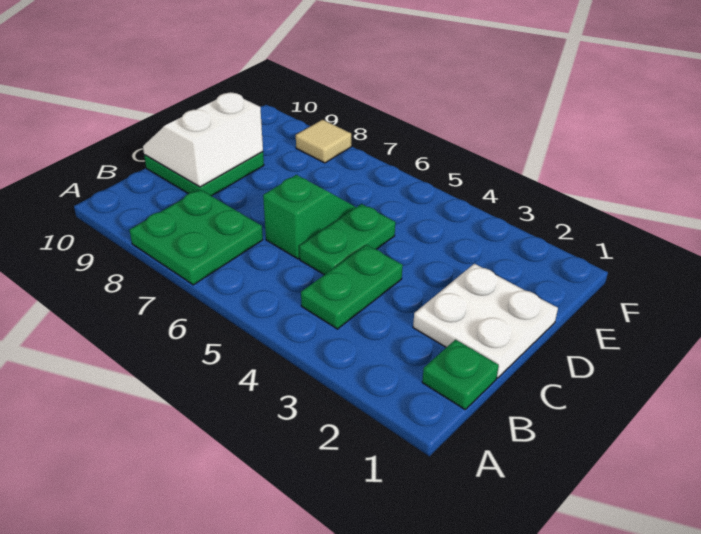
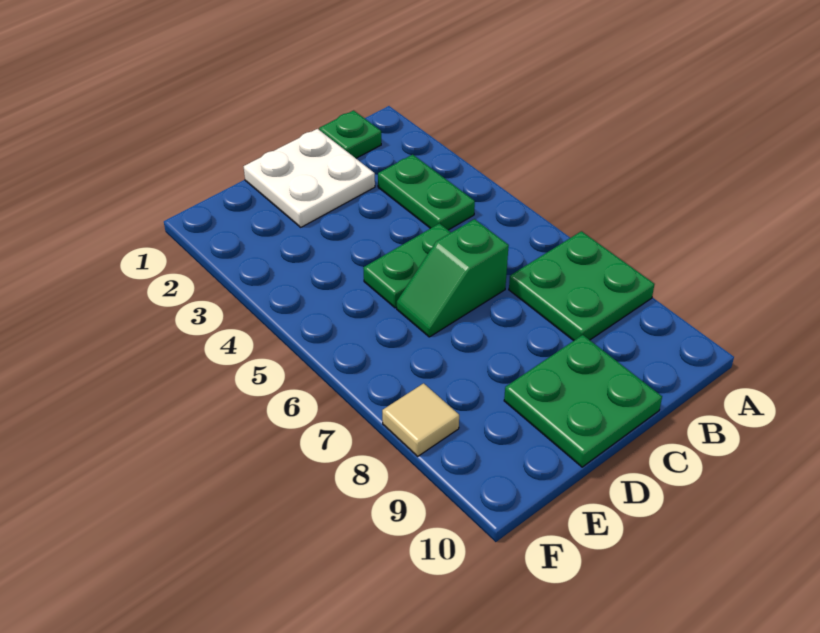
green 1x2 plate [301,245,403,329] -> green 1x2 plate turned to [378,155,475,230]
white 2x2 slope [143,93,263,187] -> none

